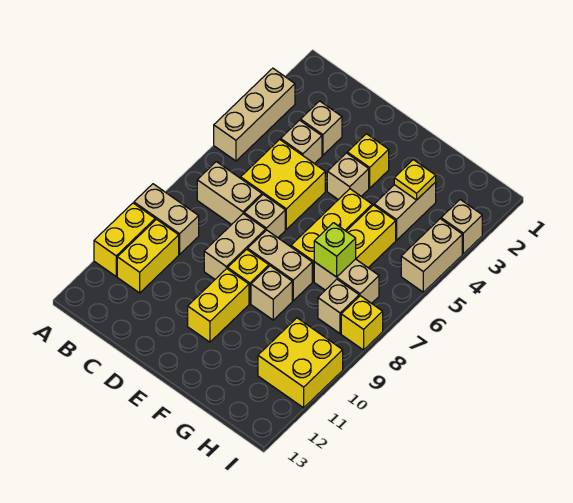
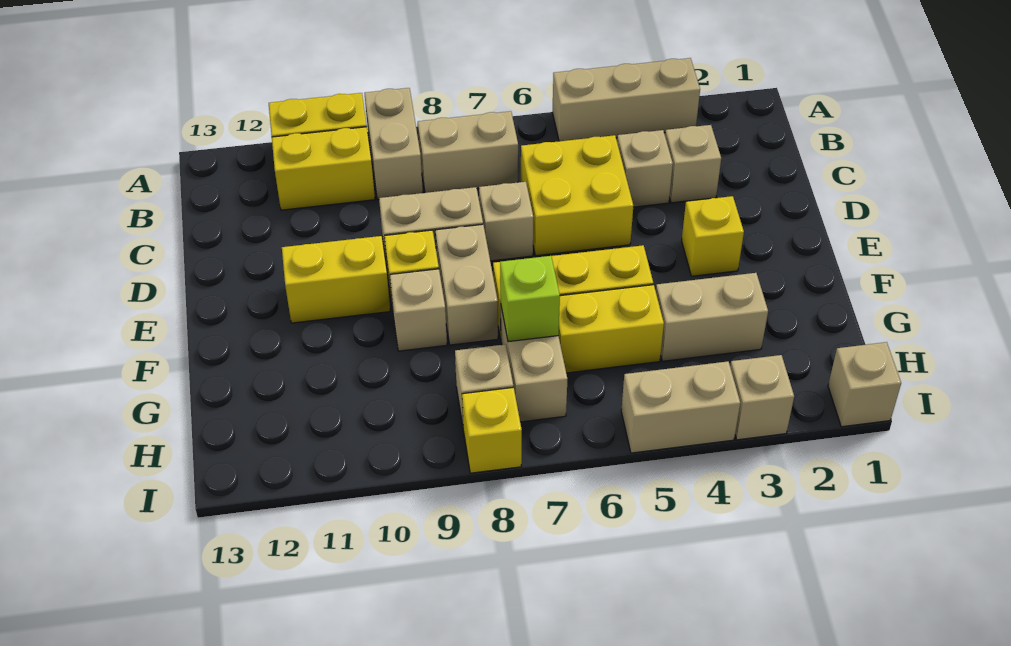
tan 1x2 brick [197,162,262,225] -> tan 1x2 brick turned to [418,111,518,193]
tan 1x1 brick [327,153,369,200] -> tan 1x1 brick moved to [828,342,901,427]
yellow 1x1 plate [394,160,436,200] -> none
yellow 2x2 brick [258,318,343,408] -> none

